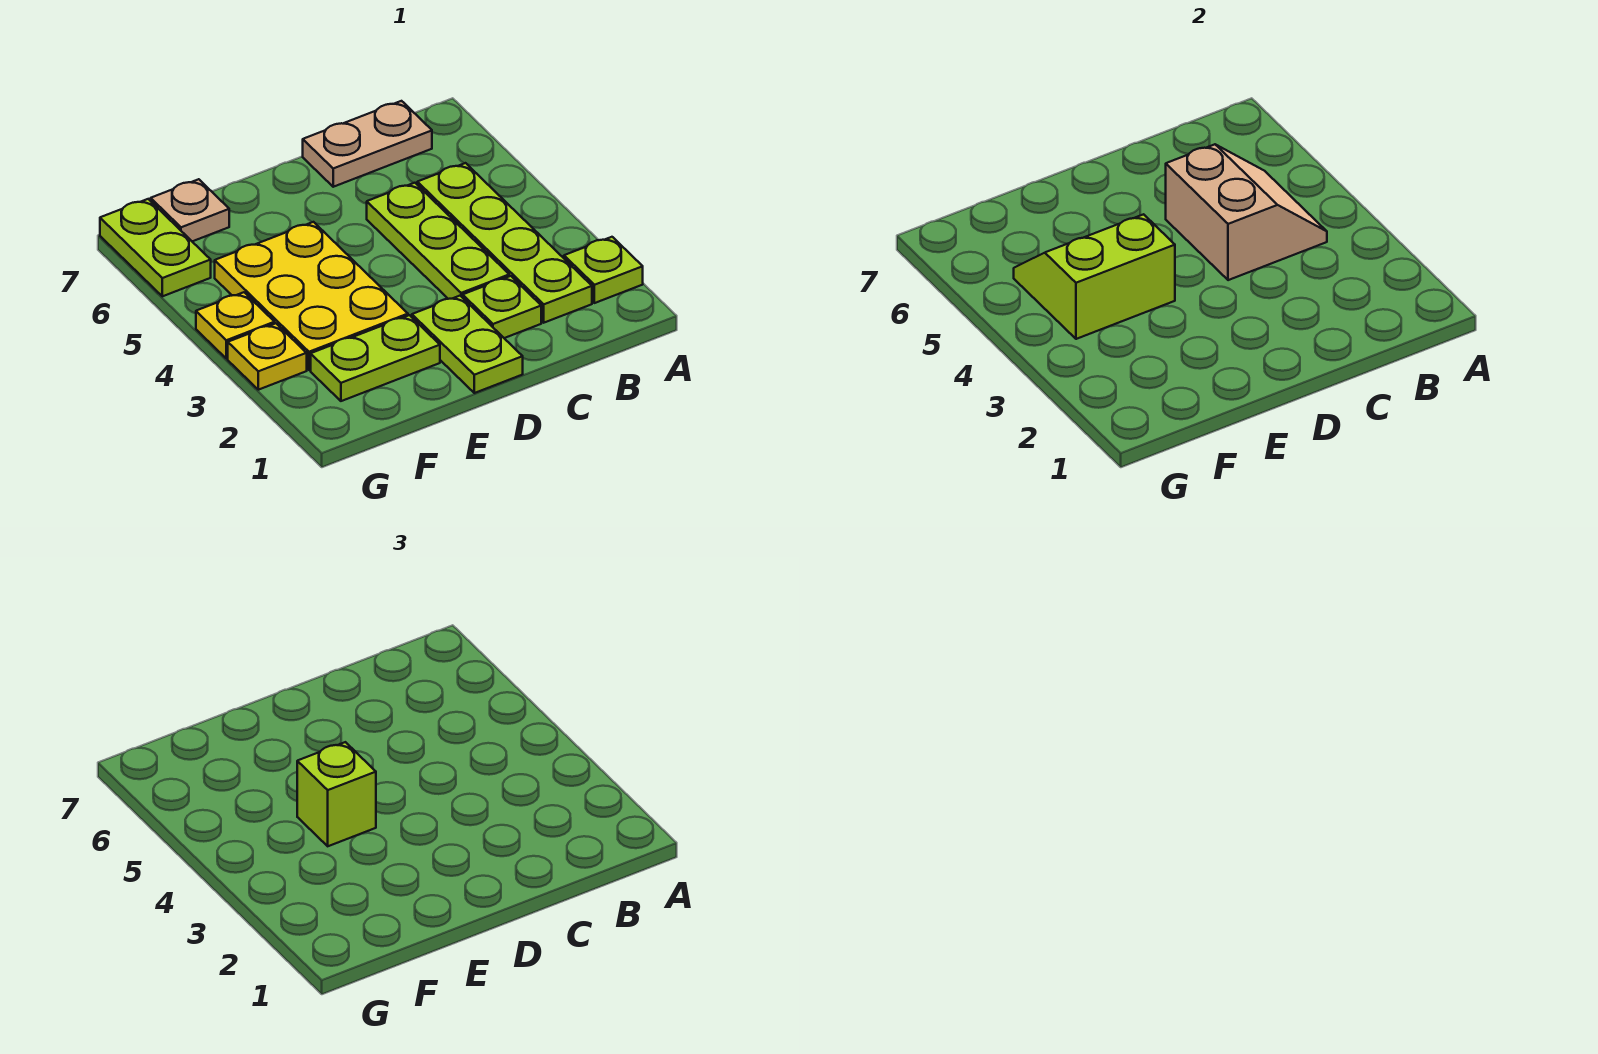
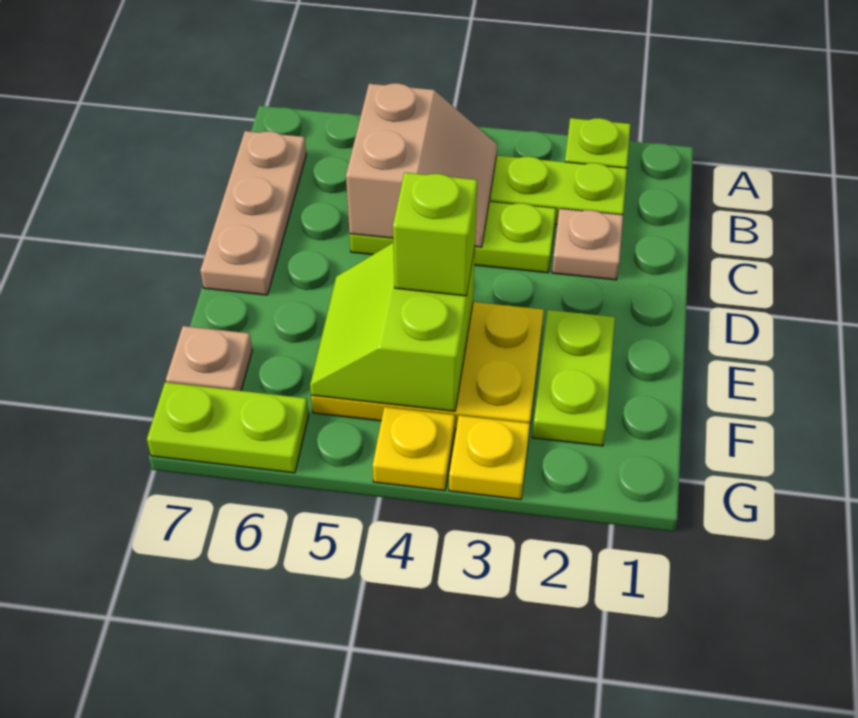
tan 2x2 slope [1166,144,1327,280] -> tan 2x2 slope turned to [346,83,497,247]
tan 1x2 plate [303,101,432,187] -> tan 1x3 plate [200,131,306,295]
lime 1x1 plate [463,276,541,338] -> tan 1x1 plate [552,209,623,280]
lime 1x2 plate [412,296,523,393] -> none

